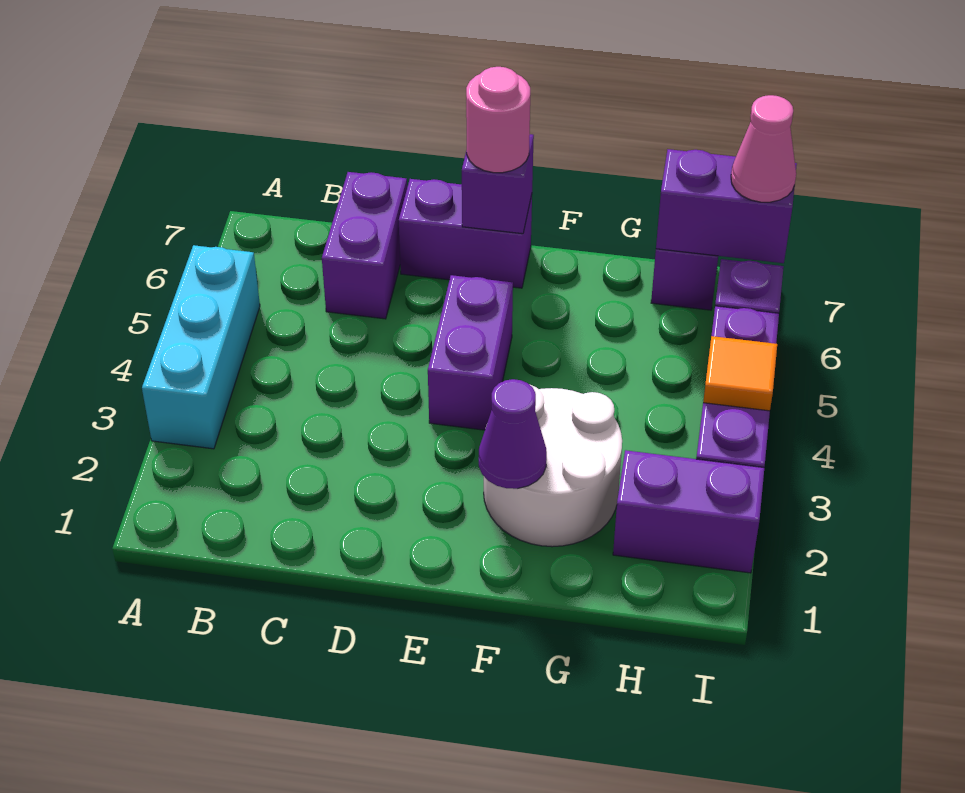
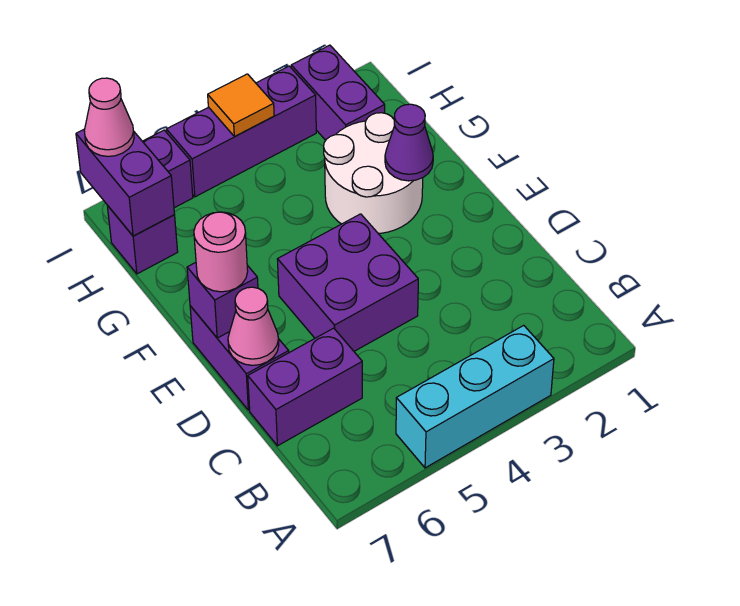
none -> pink 1x1 cone [228,287,279,365]
purple 1x2 brick [428,275,513,430] -> purple 2x2 brick [277,214,418,351]

